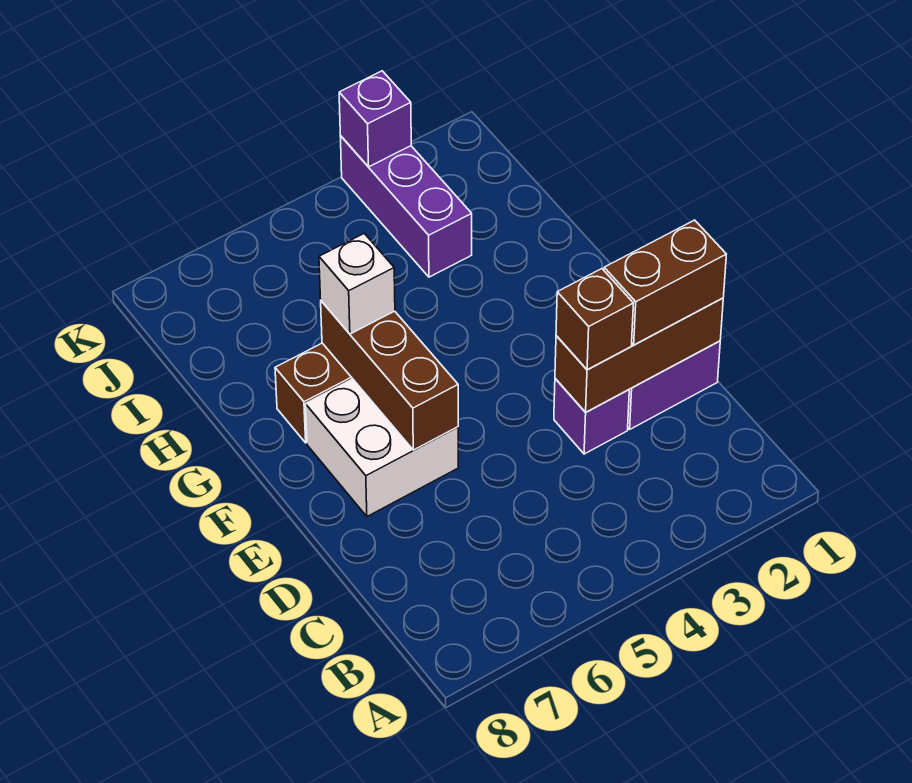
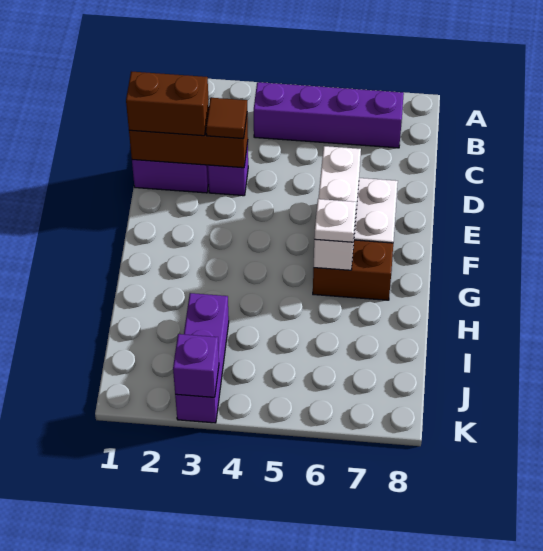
none -> purple 1x4 brick [254,82,404,148]
brown 1x1 brick [556,269,633,370] -> brown 1x1 tile [206,98,247,139]
brown 1x3 brick [321,301,458,450] -> white 1x3 brick [314,146,361,270]
white 1x1 brick [319,233,395,334] -> white 1x1 plate [314,199,356,242]

